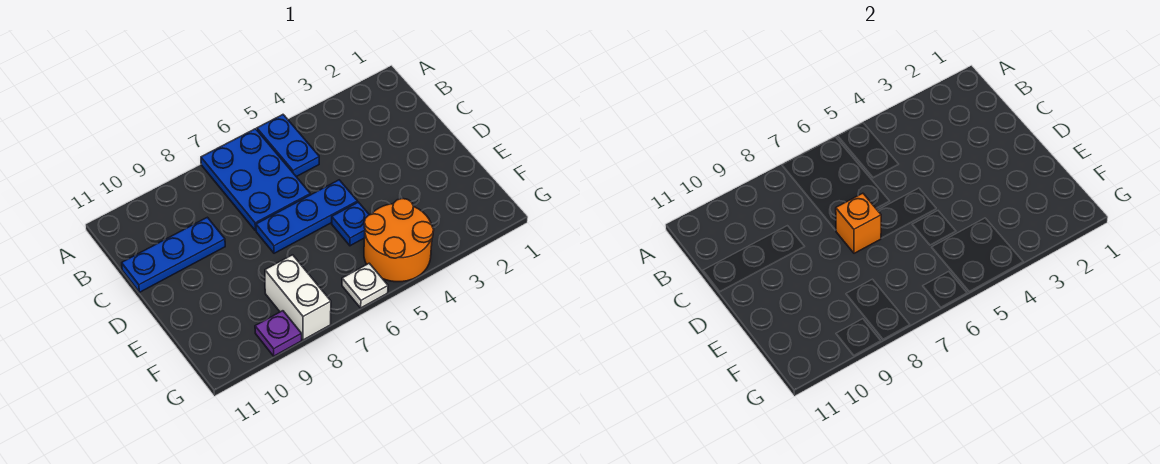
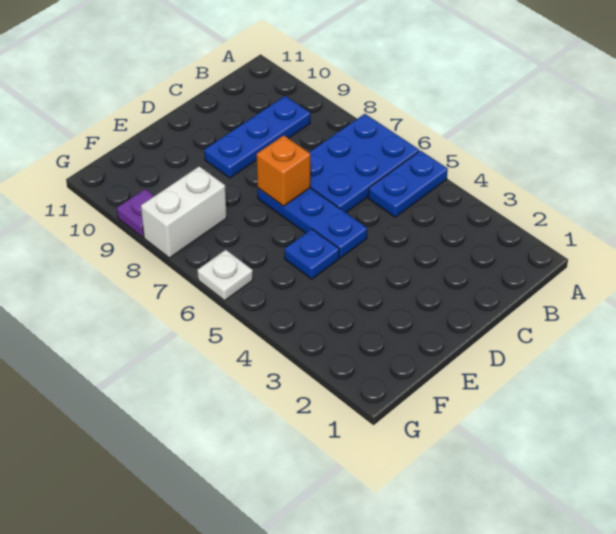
blue 1x3 plate [122,217,225,292] -> blue 1x3 plate turned to [204,96,310,178]
orange 2x2 round brick [364,199,434,282] -> none

